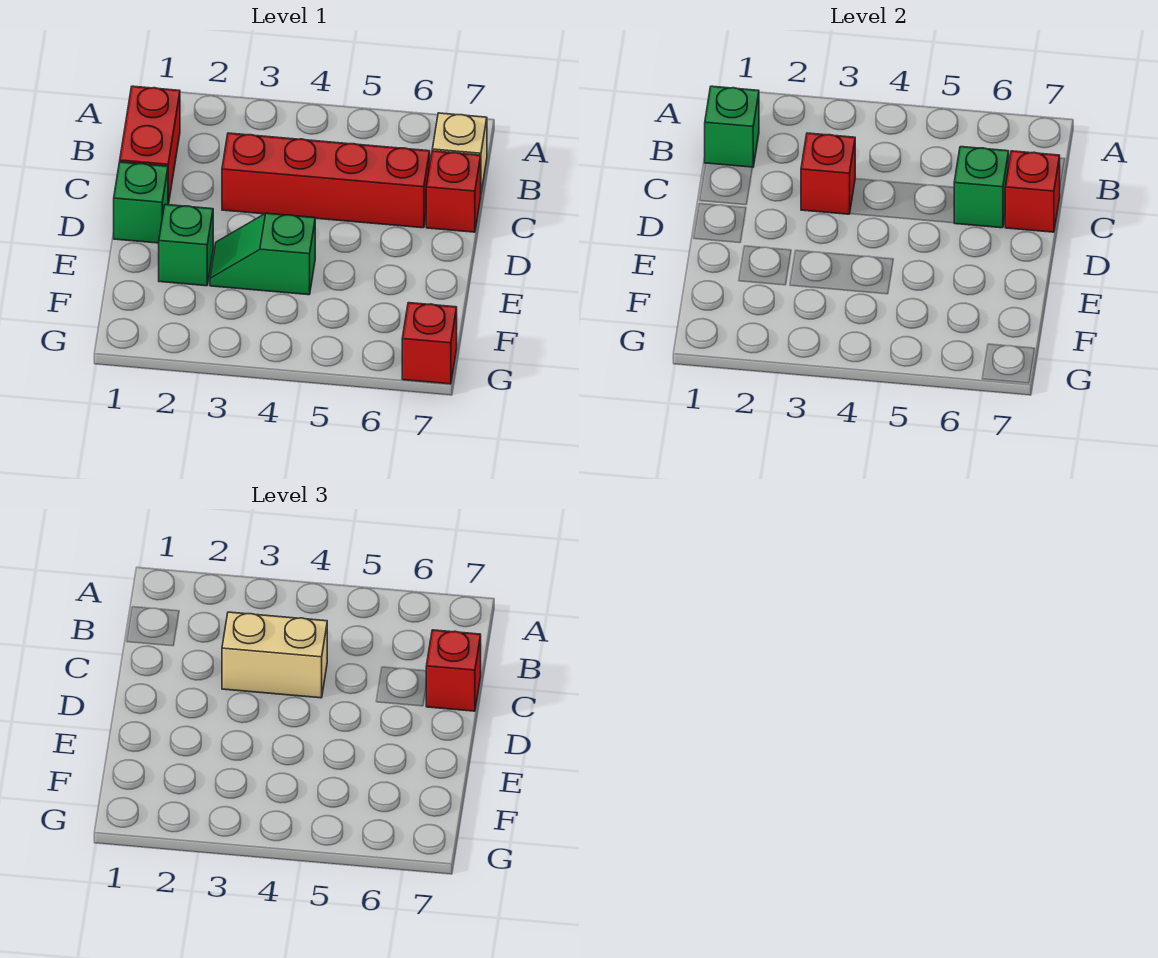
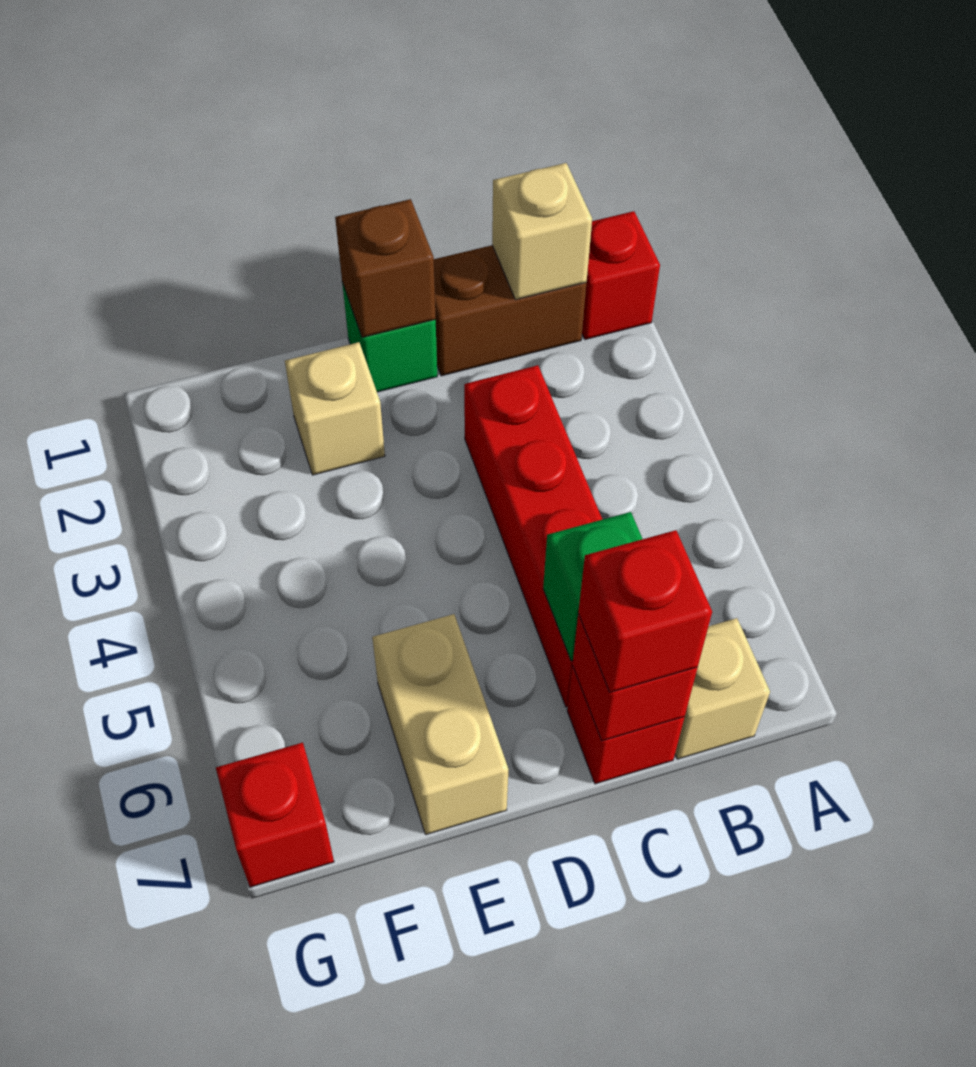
red 1x2 brick [120,86,180,204] -> brown 1x2 brick [434,245,586,376]
green 1x1 brick [705,86,759,167] -> tan 1x1 brick [492,163,592,300]
red 1x1 brick [801,133,855,214] -> red 1x1 brick moved to [582,211,660,340]
tan 1x2 brick [222,612,327,698] -> tan 1x2 brick moved to [372,614,509,835]
none -> brown 1x1 brick [335,199,436,338]
green 1x1 brick [159,205,213,286] -> tan 1x1 brick [285,342,385,475]
green 1x2 slope [210,213,315,295] -> none

